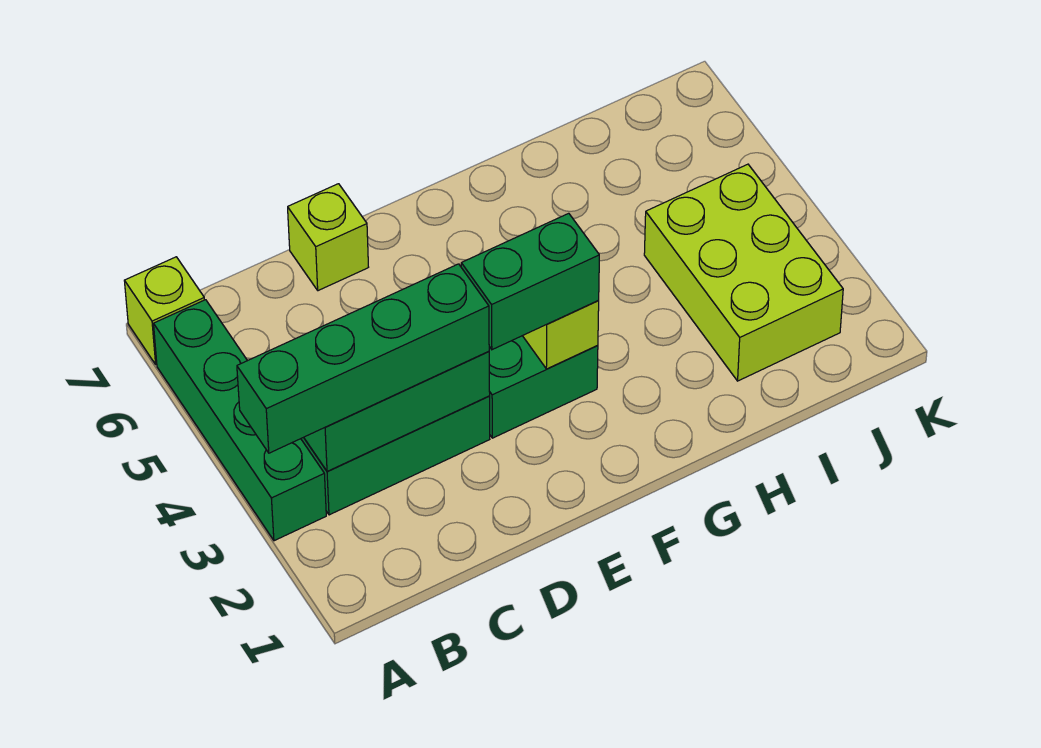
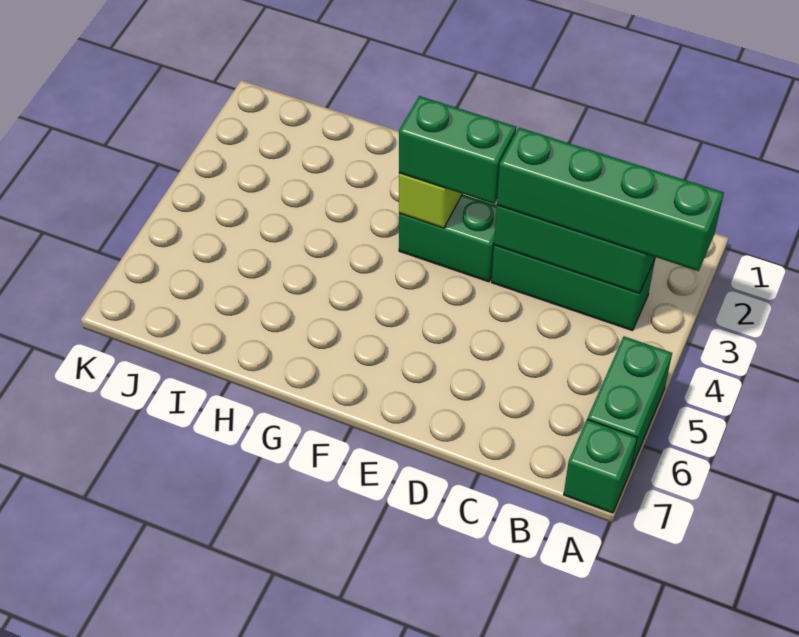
green 1x4 brick [154,300,326,541] -> green 1x2 brick [588,336,672,468]
lime 1x1 brick [124,257,204,365] -> green 1x1 brick [564,419,637,513]
lime 1x1 brick [288,184,368,291] -> none
lime 2x3 brick [644,164,843,381] -> none

